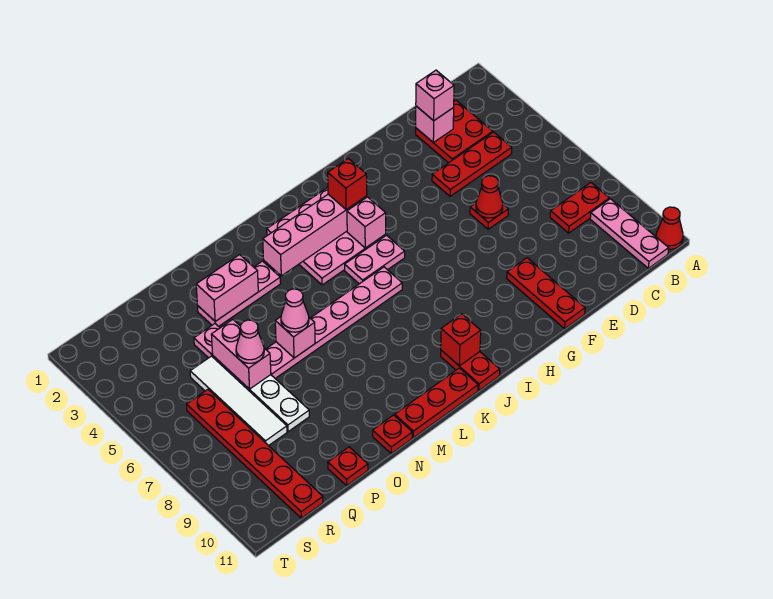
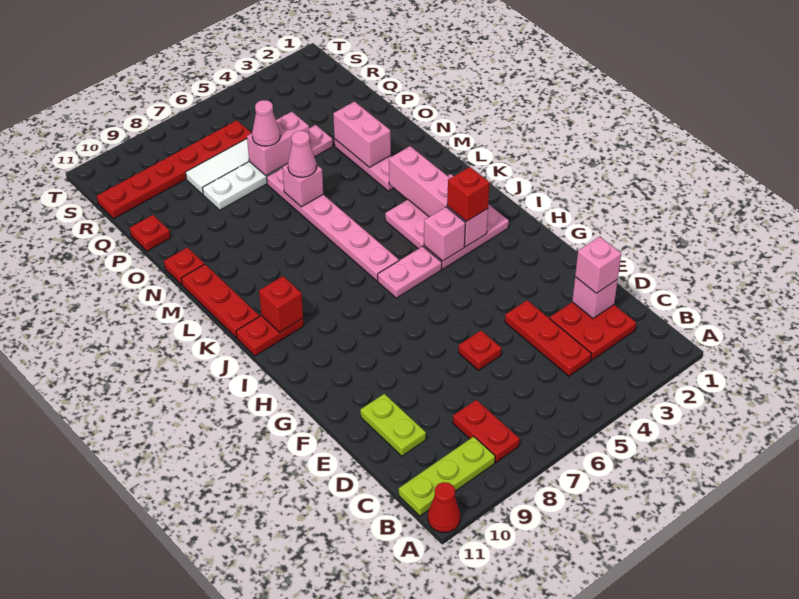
pink 1x3 plate [590,199,669,268] -> lime 1x3 plate [399,437,495,516]
none -> lime 1x2 plate [360,394,426,456]
red 1x1 cone [476,176,503,218] -> none
red 1x3 plate [507,258,585,329] -> none
pink 1x2 plate [345,235,405,284] -> pink 1x2 plate turned to [378,246,442,298]

